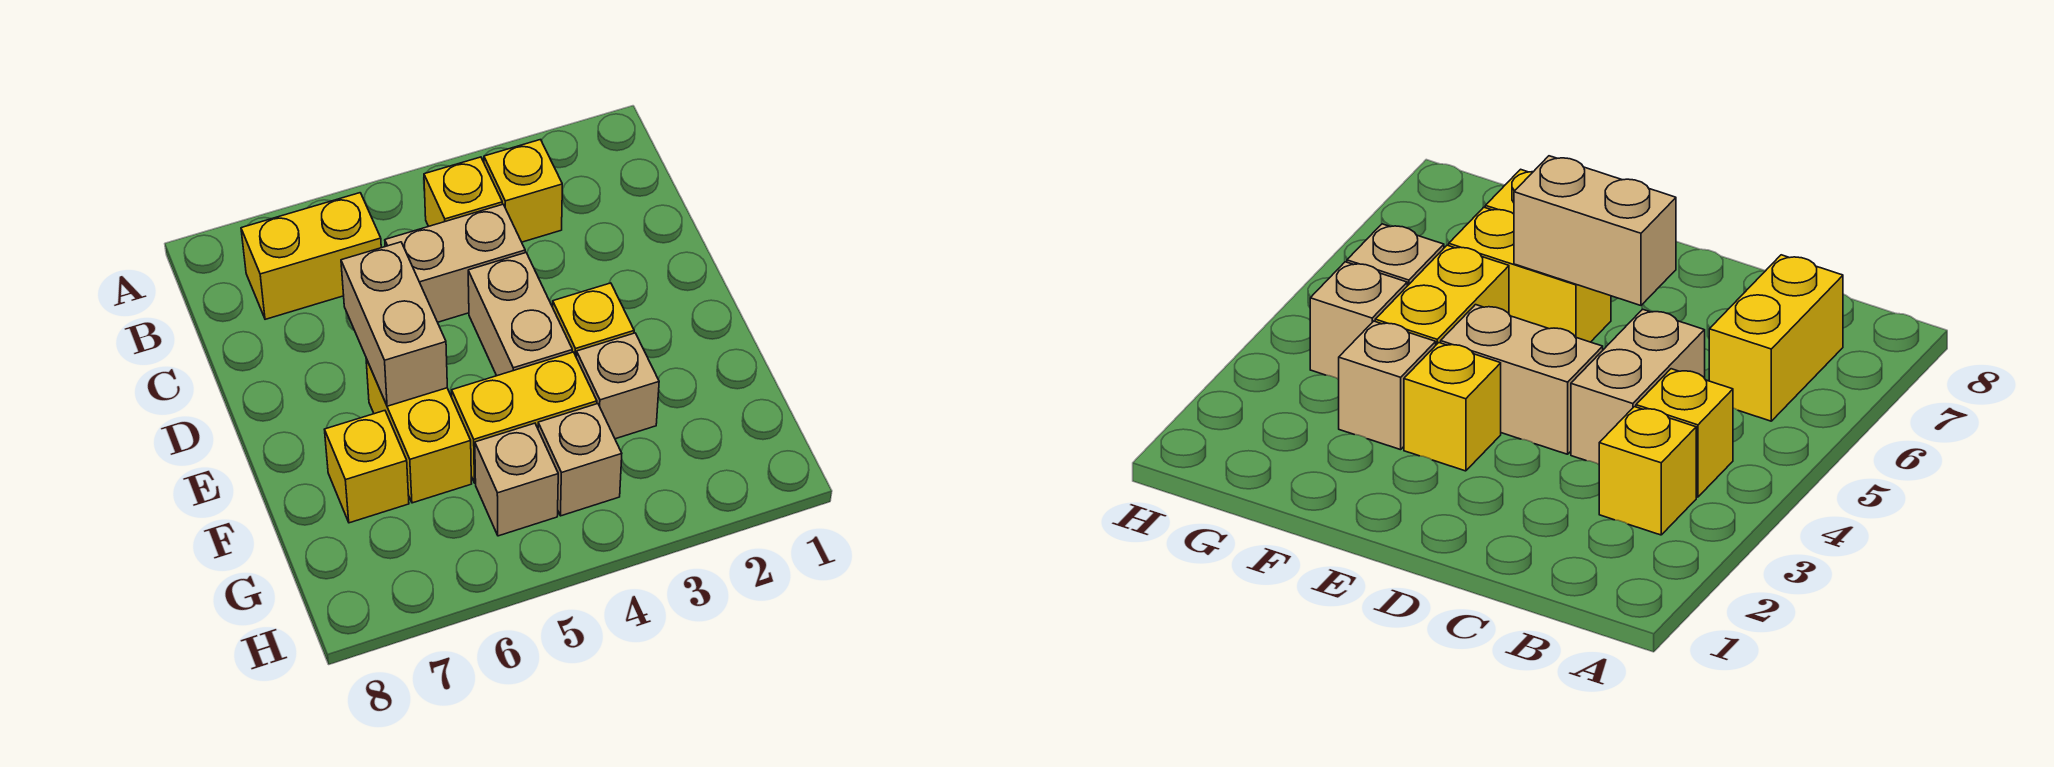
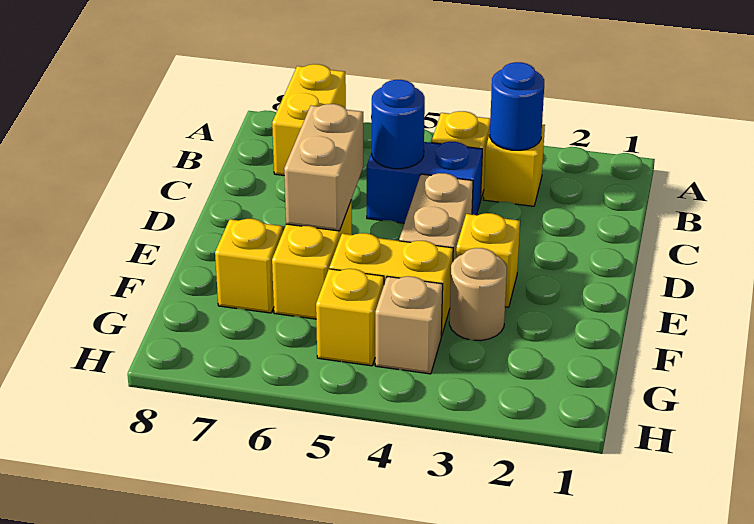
none -> blue 1x1 round brick [490,62,544,150]
yellow 1x2 brick [241,193,381,319] -> yellow 1x2 brick turned to [272,64,346,175]
tan 1x2 brick [385,204,525,322] -> blue 1x2 brick [367,142,482,223]
none -> blue 1x1 round brick [372,80,425,169]
tan 1x1 brick [576,333,659,439] -> tan 1x1 round brick [449,248,507,341]
tan 1x1 brick [475,423,558,536] -> yellow 1x1 brick [316,269,384,366]

